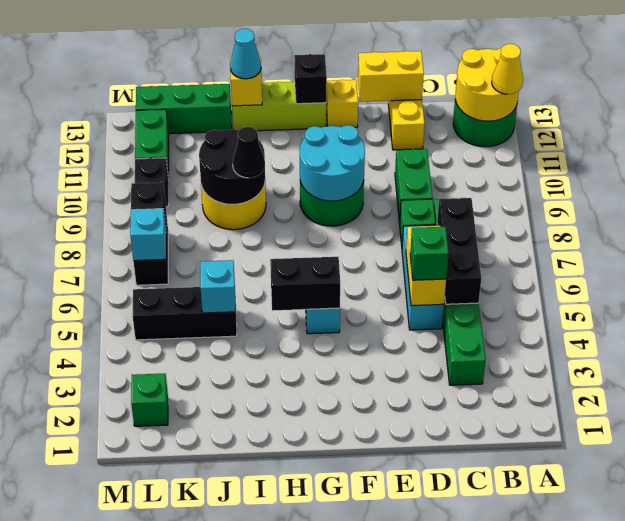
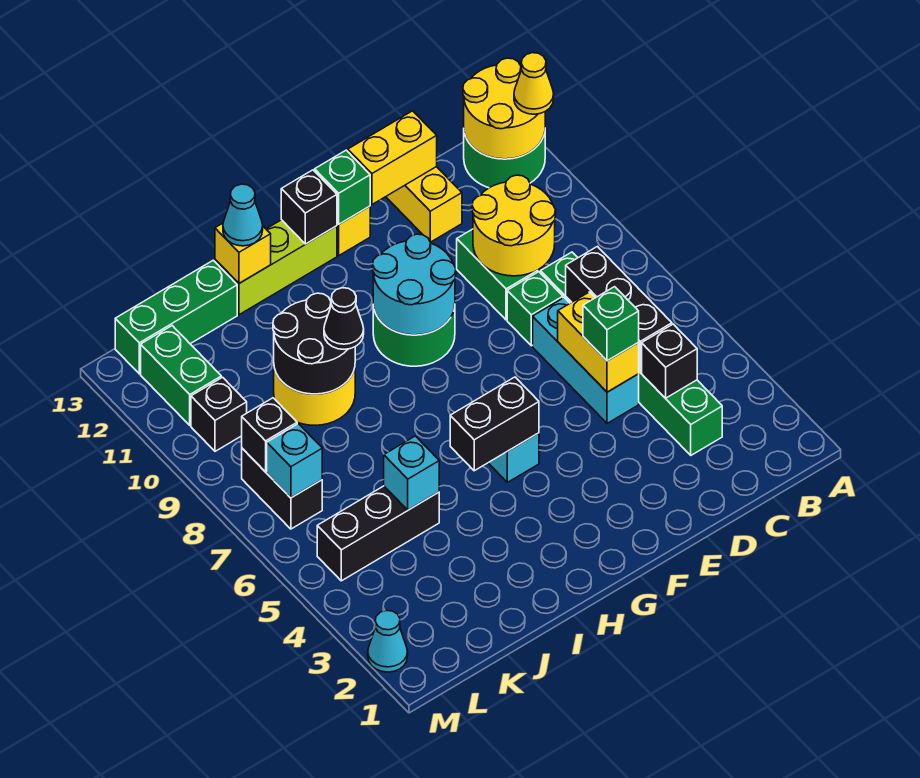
none -> black 1x1 brick [642,324,697,398]
none -> yellow 2x2 round brick [472,175,556,276]
green 1x1 brick [131,373,168,426] -> green 1x1 brick moved to [315,150,370,224]
none -> cyan 1x1 cone [368,610,408,672]

